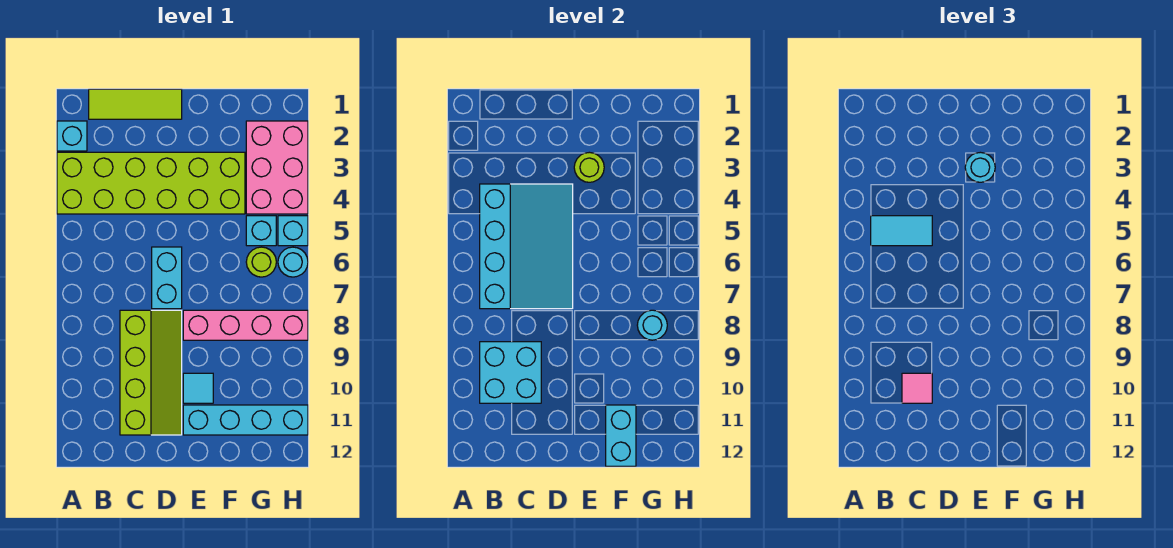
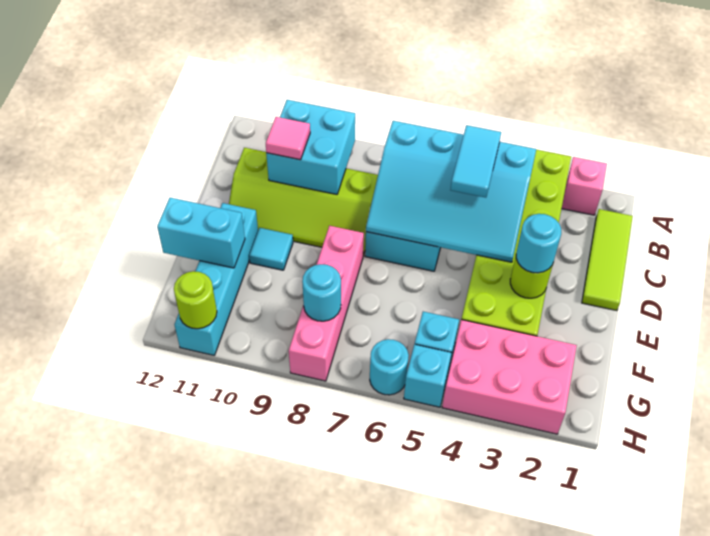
cyan 1x1 brick [57,121,87,151] -> pink 1x1 brick [562,157,607,215]
lime 1x1 round brick [246,247,276,277] -> lime 1x1 round brick moved to [174,271,217,329]

